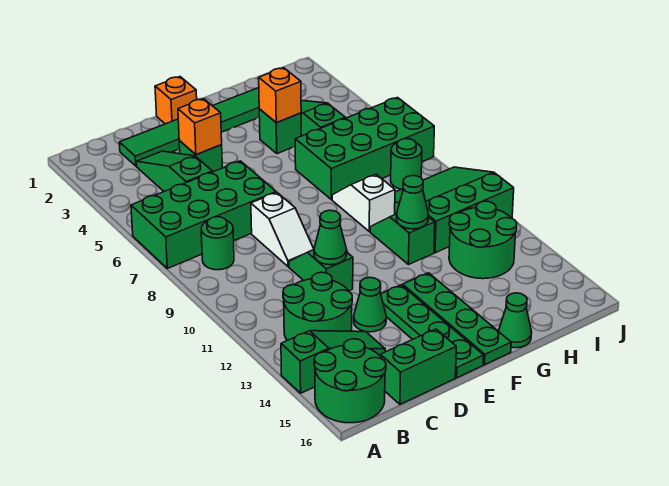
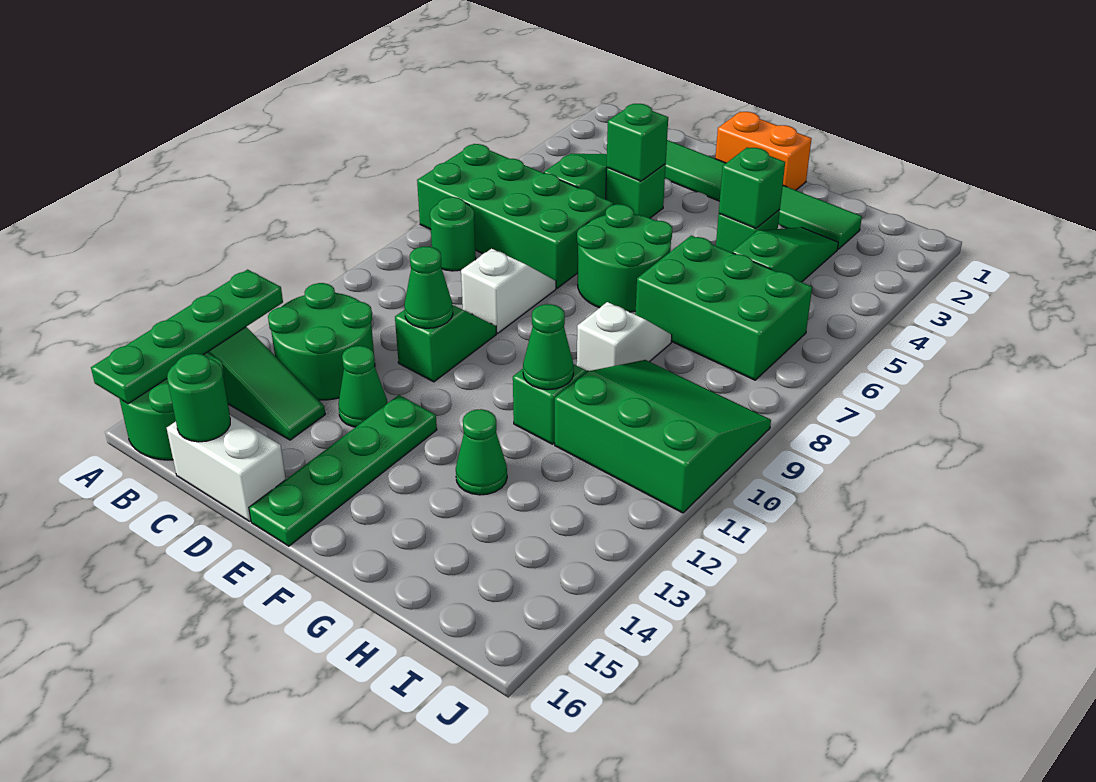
green 1x2 brick [380,329,456,404] -> white 1x2 brick [167,415,286,521]
orange 1x1 brick [178,99,222,155] -> green 1x1 brick [607,104,668,181]
white 1x2 slope [251,192,314,266] -> white 1x2 slope turned to [461,249,556,333]
orange 1x1 brick [155,77,197,124] -> orange 1x2 brick [715,112,812,190]
green 1x4 plate [402,273,511,365] -> green 1x4 plate moved to [91,270,283,404]
orange 1x1 brick [259,68,301,123] -> green 1x1 brick [719,147,785,228]
green 2x4 brick [295,98,434,200] -> green 2x3 brick [635,236,812,380]
green 1x1 cone [499,293,532,348] -> green 1x1 cone moved to [456,409,507,495]
green 2x2 round brick [449,201,517,279] -> green 2x2 round brick moved to [577,204,672,312]
green 1x1 round brick [391,139,422,189] -> green 1x1 round brick moved to [167,354,230,442]

